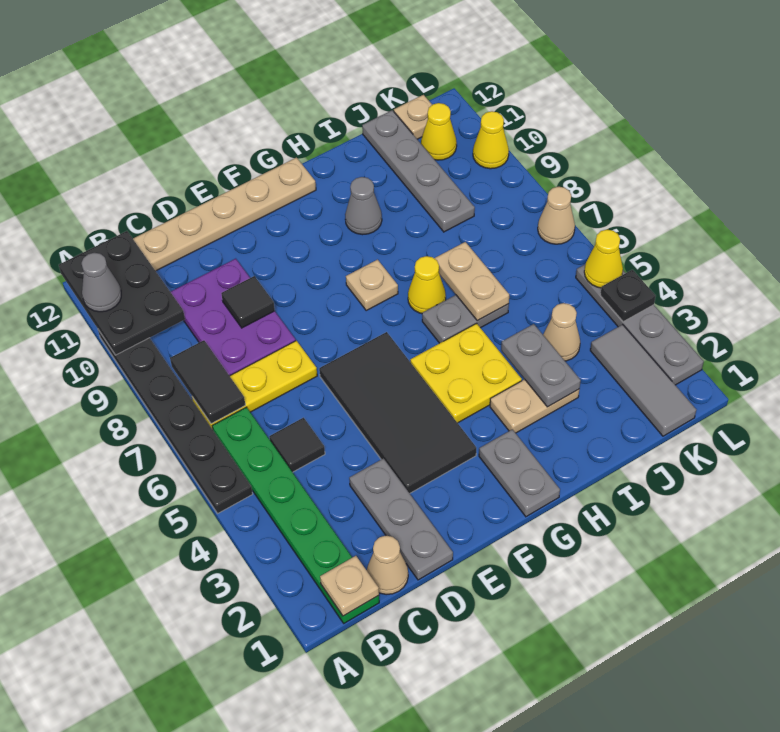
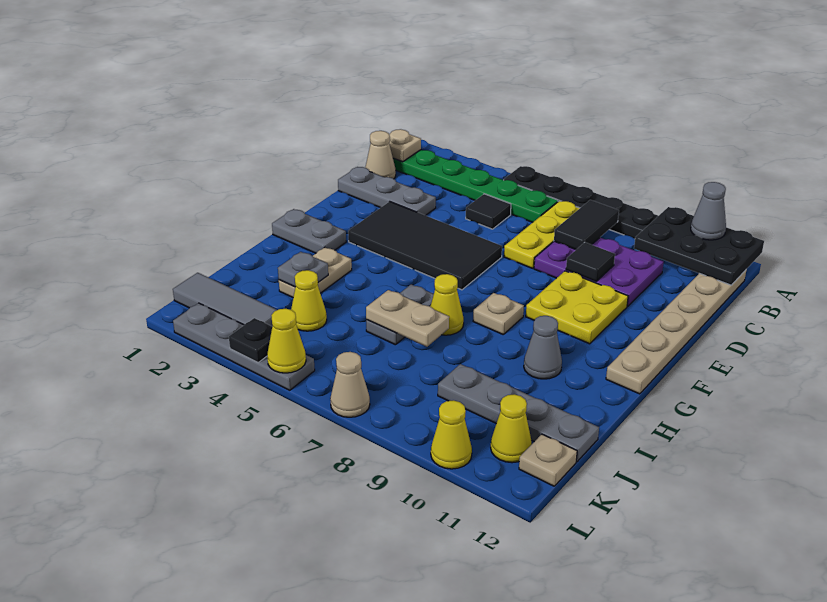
black 1x2 tile [170,340,245,424] -> black 1x2 tile turned to [554,200,619,249]
yellow 2x2 plate [410,324,522,423] -> yellow 2x2 plate moved to [526,271,628,344]
grey 1x2 plate [501,324,581,407] -> grey 1x1 plate [278,252,328,287]
tan 1x1 cone [543,303,580,361] -> yellow 1x1 cone [291,270,327,331]

